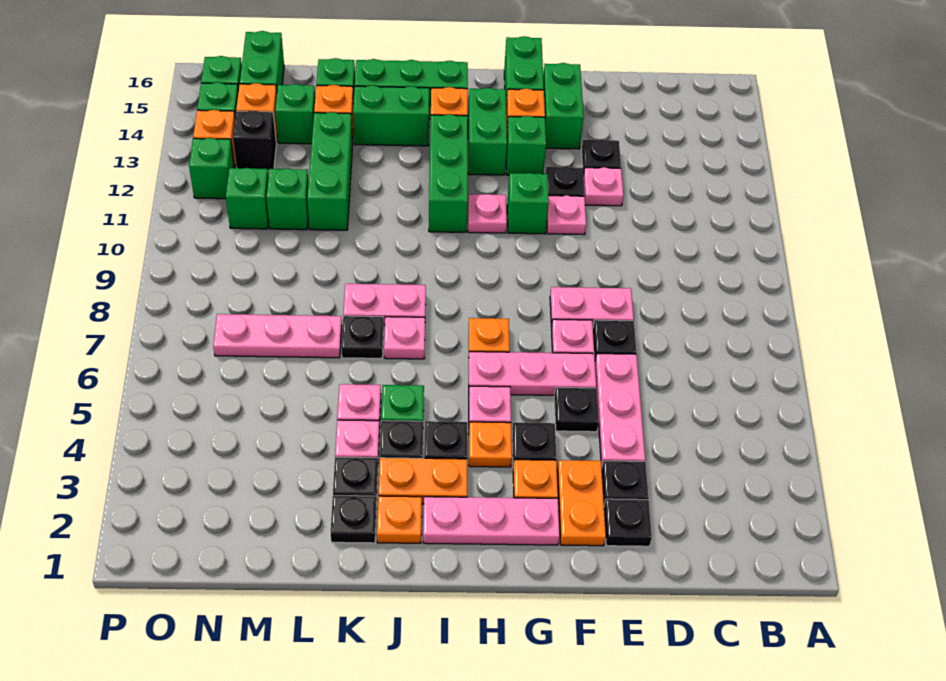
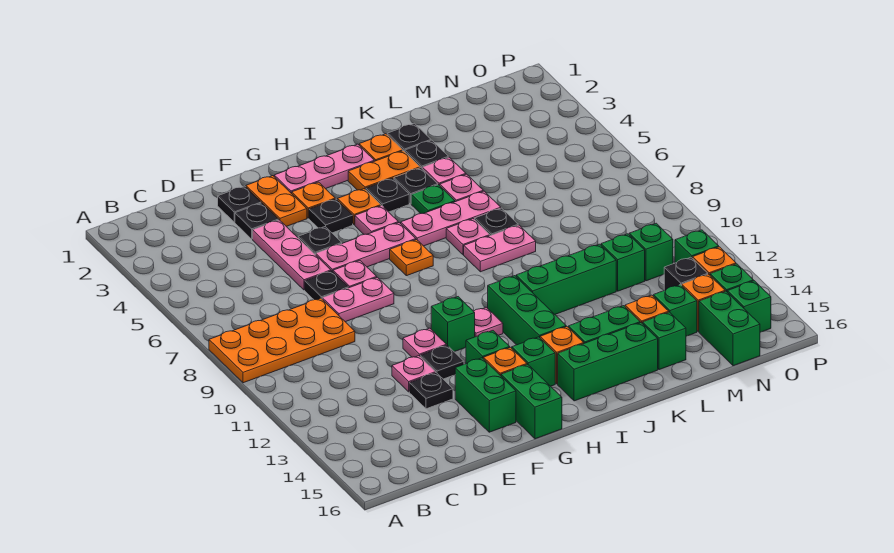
none -> orange 2x4 plate [209,298,355,383]
green 1x2 brick [468,88,507,175] -> green 1x1 brick [512,337,555,386]
pink 1x3 plate [213,314,342,358] -> pink 1x3 plate moved to [401,191,501,246]
green 1x3 brick [307,112,353,230] -> green 1x3 brick turned to [516,244,616,314]

